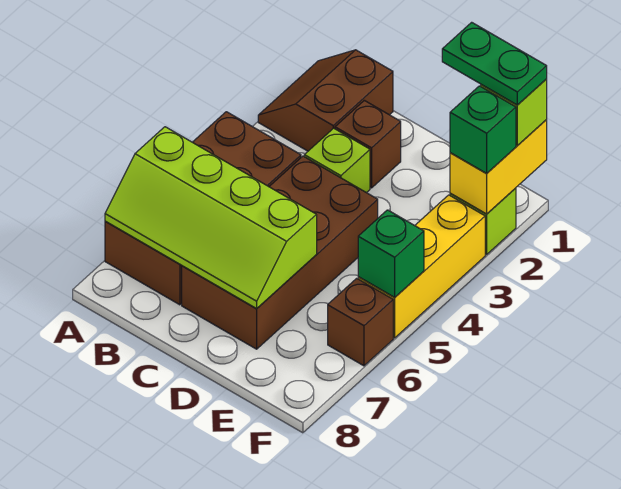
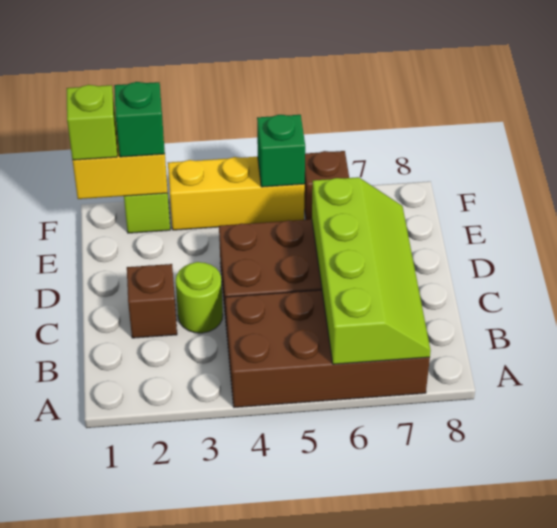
brown 2x2 slope [258,50,393,151] -> none
lime 1x1 brick [304,128,370,193] -> lime 1x1 round brick [176,262,223,333]
green 1x2 plate [442,22,547,105] -> none

